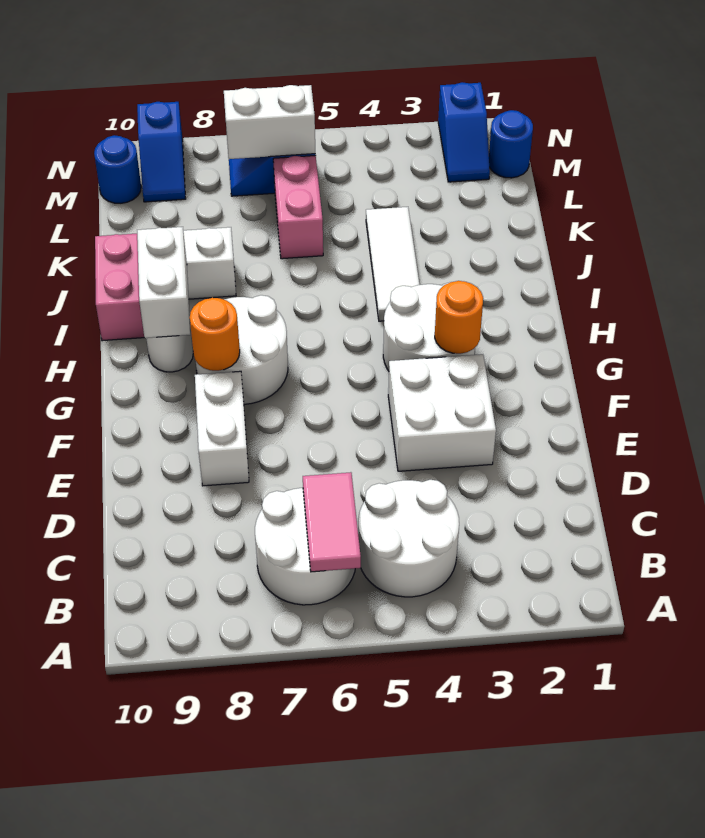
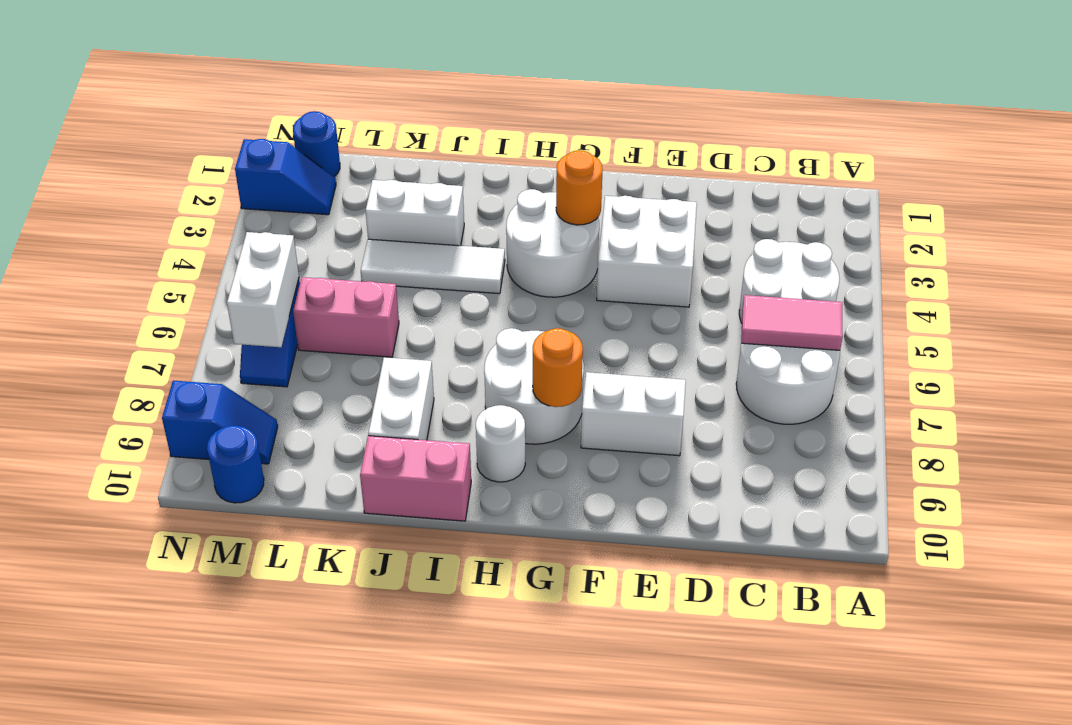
white 1x2 brick [137,227,190,338] -> white 1x2 brick moved to [366,180,464,246]

